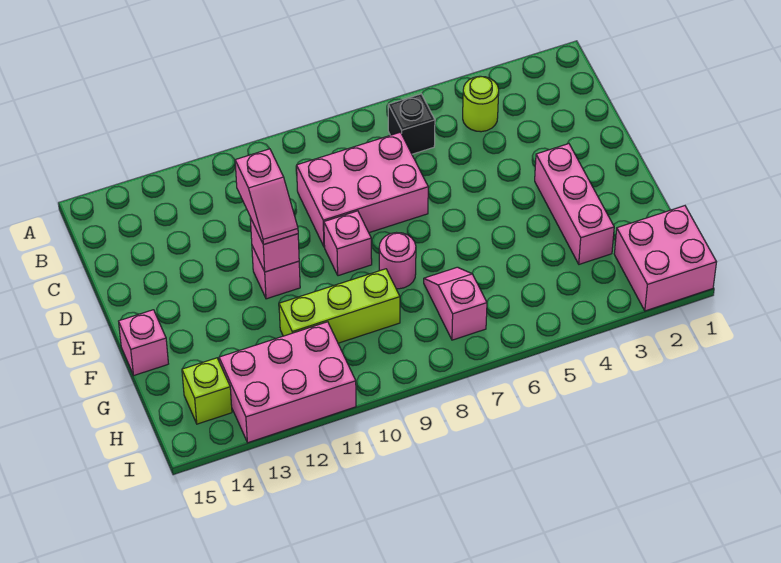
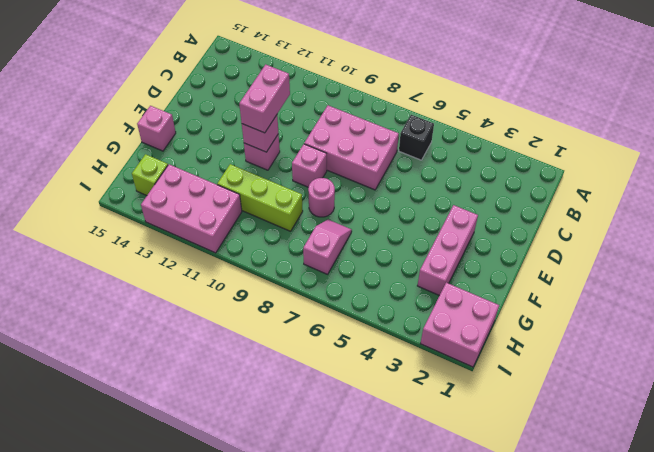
lime 1x1 round brick [463,76,499,132] -> none
pink 1x2 slope [235,149,298,245] -> pink 1x2 brick [239,65,290,133]

